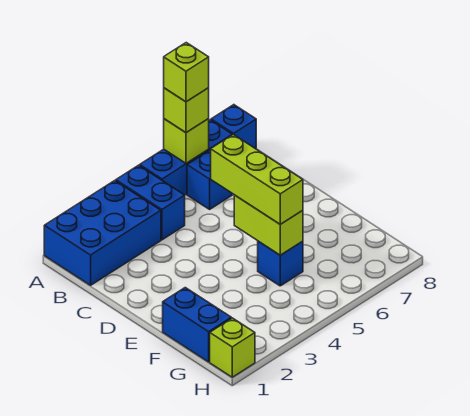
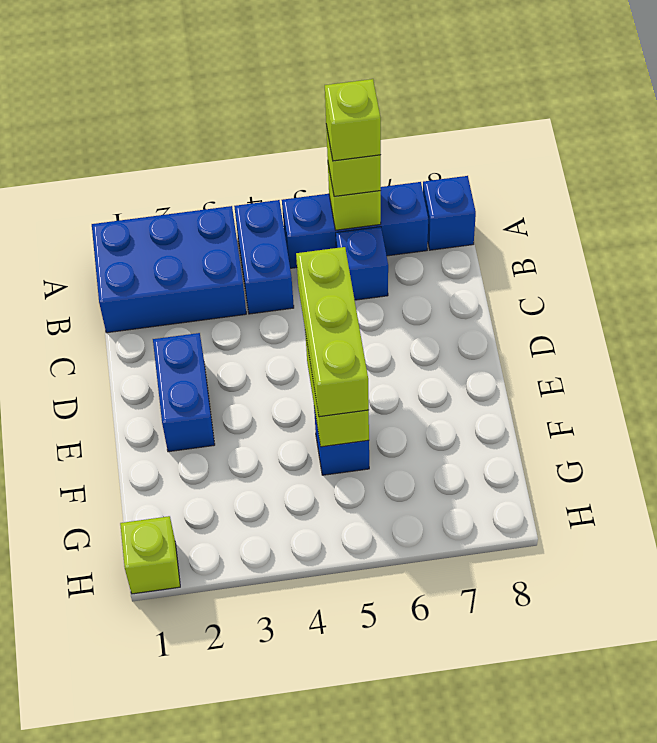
blue 1x2 brick [163,288,231,362] -> blue 1x2 brick moved to [153,333,215,452]

